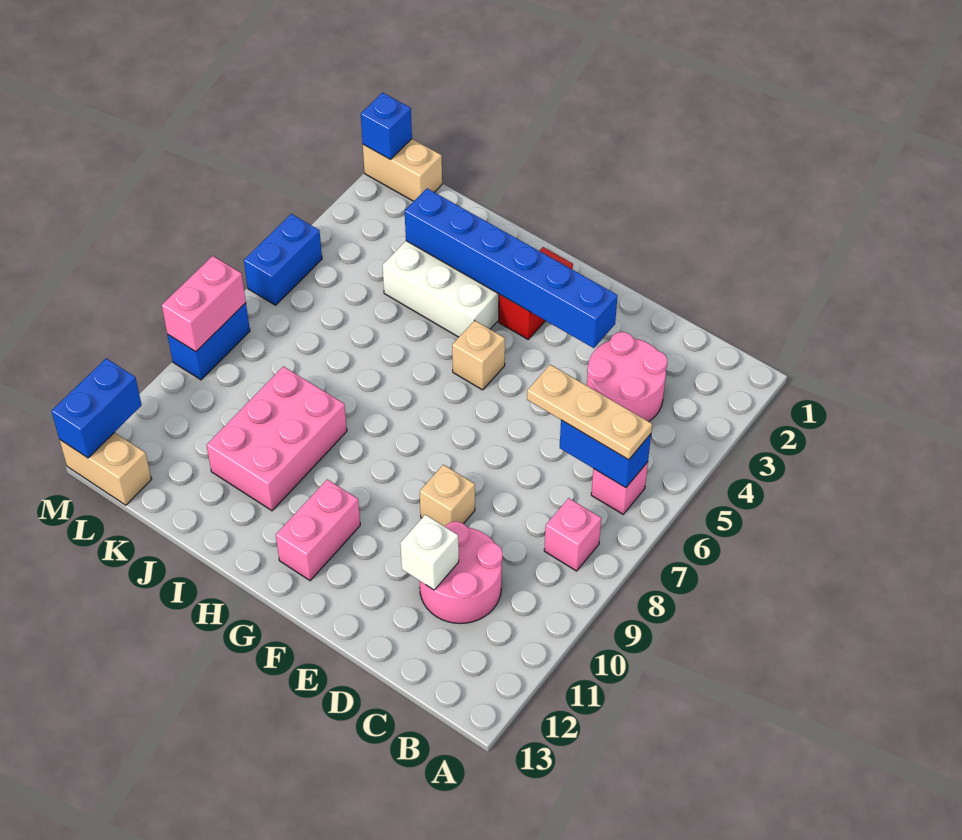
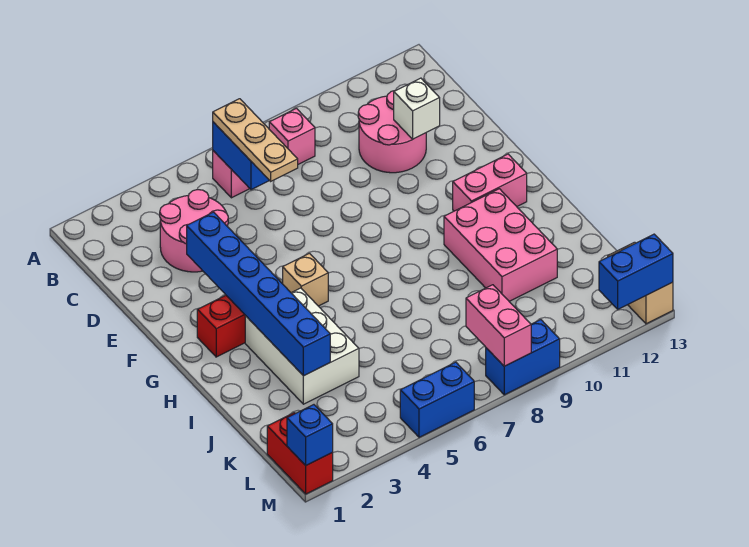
tan 1x1 brick [420,465,475,526] -> none
pink 2x3 brick [207,366,347,511] -> pink 2x3 brick turned to [444,189,557,301]
tan 1x2 brick [363,139,442,201] -> red 1x2 brick [267,413,333,494]
pink 1x2 brick [162,256,246,352] -> pink 1x2 brick turned to [466,285,531,366]

